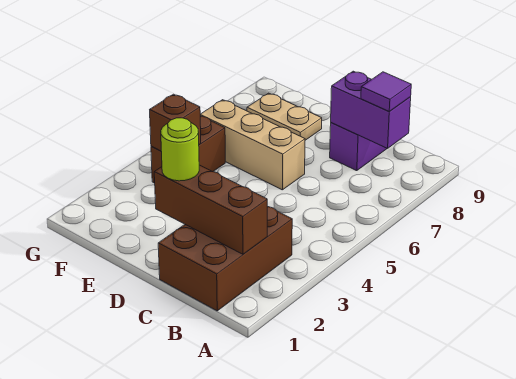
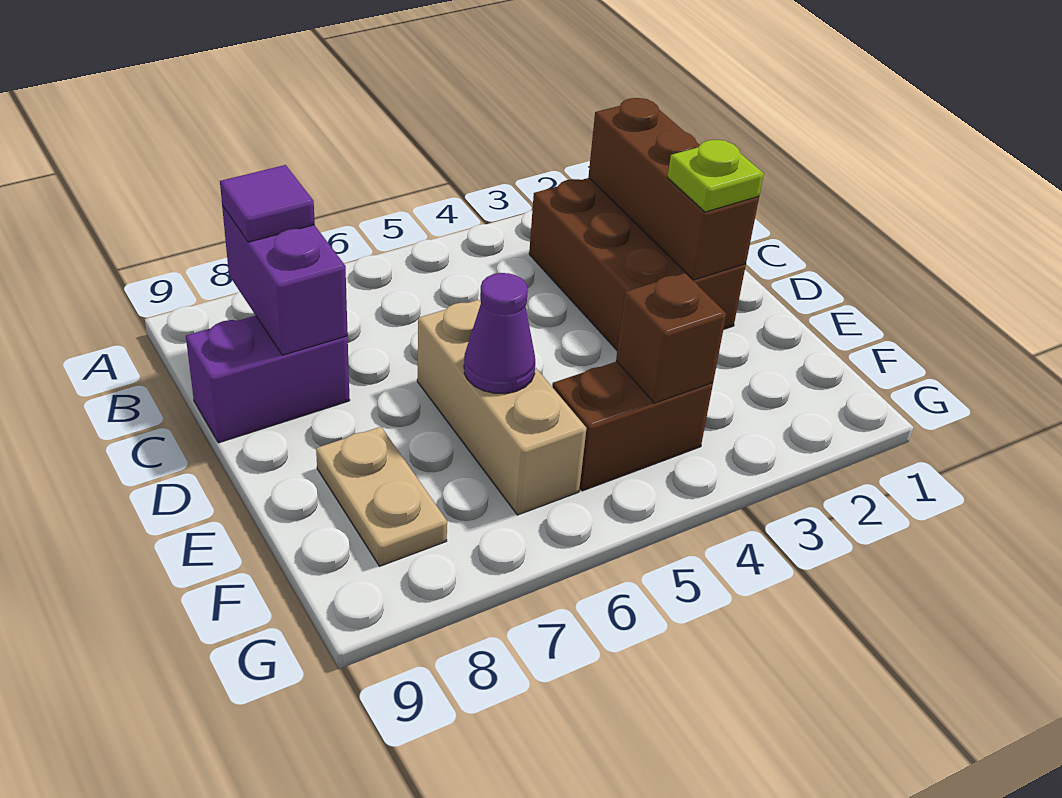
brown 2x3 brick [158,207,292,311] -> brown 2x3 brick turned to [529,178,746,350]
lime 1x1 round brick [161,118,199,181] -> lime 1x1 plate [668,140,764,212]
none -> purple 1x1 cone [464,273,535,394]

